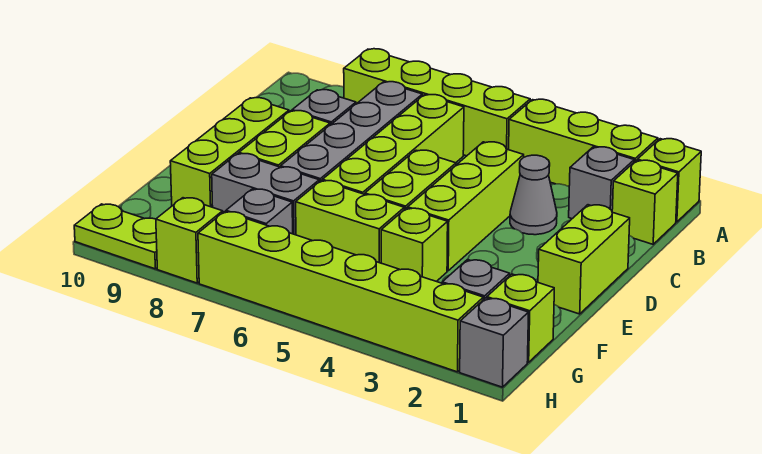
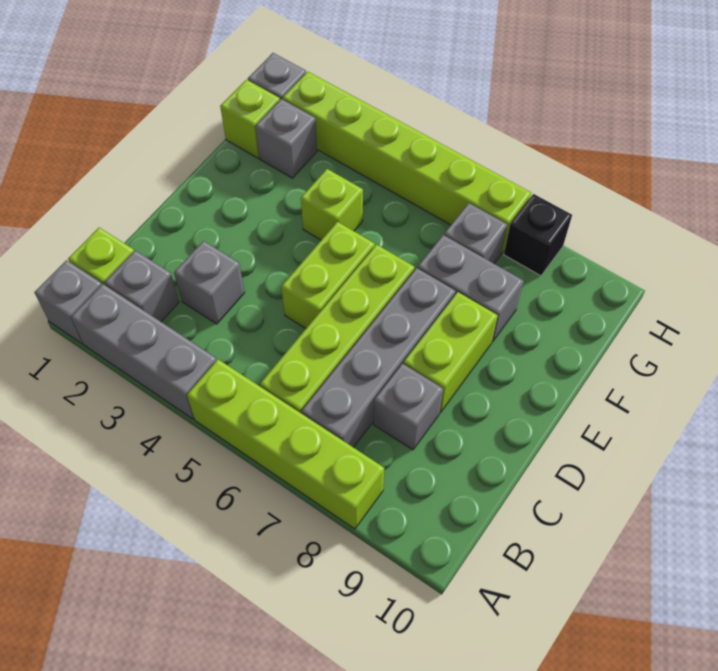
lime 1x1 brick [637,139,701,222] -> grey 1x1 brick [34,260,102,344]
lime 1x3 brick [509,99,658,187] -> grey 1x3 brick [71,284,217,419]
grey 1x1 cone [510,155,557,235] -> grey 1x1 brick [174,241,245,324]
lime 1x3 brick [408,142,524,271] -> none
lime 1x2 brick [538,205,630,314] -> none
lime 1x3 brick [170,98,289,207] -> none
lime 1x2 brick [296,181,404,263] -> none
lime 1x1 brick [156,198,223,283] -> black 1x1 brick [504,194,572,276]
lime 1x2 plate [74,204,157,269] -> none

